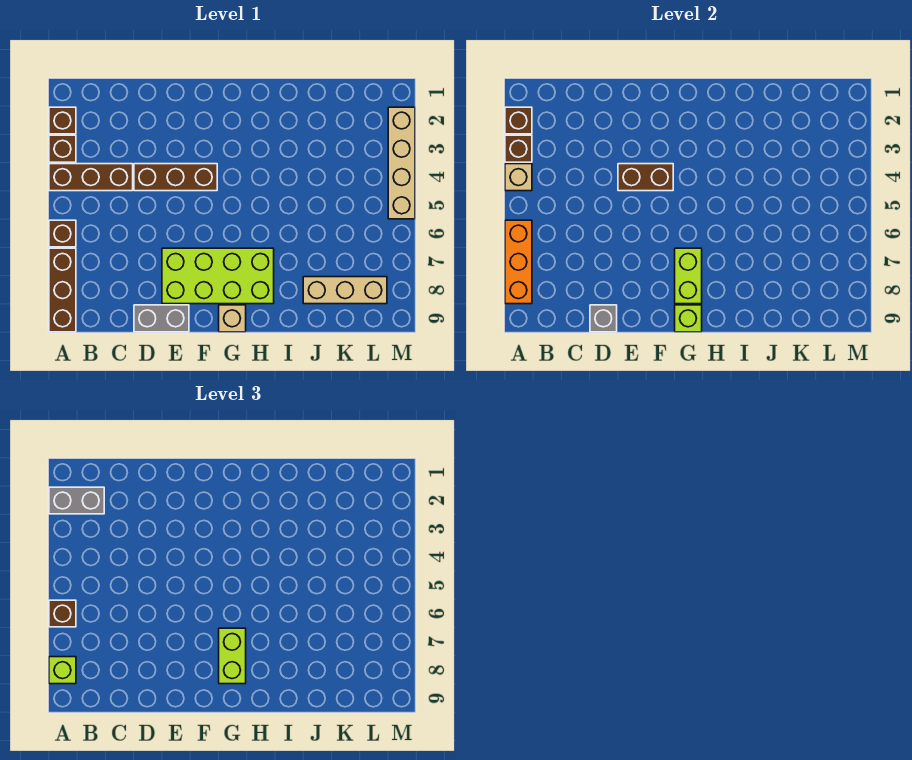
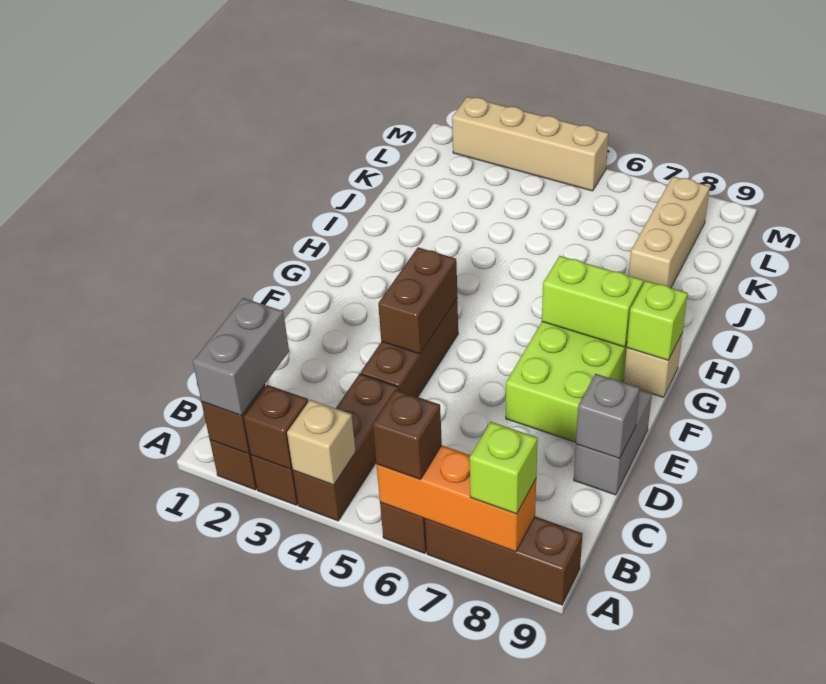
lime 1x2 brick [219,628,246,684] -> none

